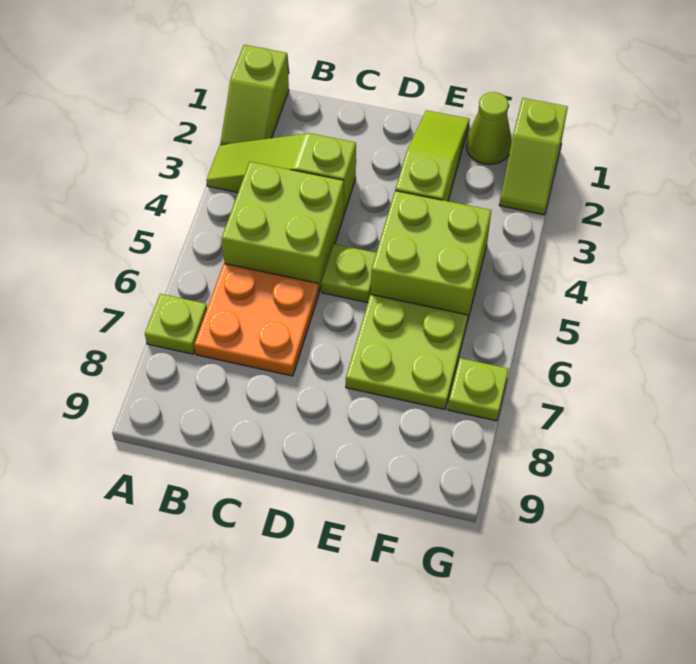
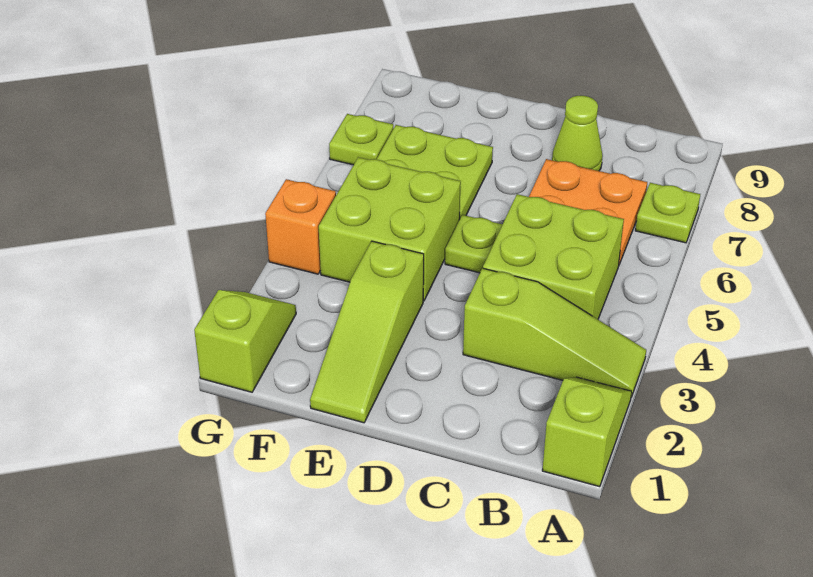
lime 1x1 cone [466,92,512,164] -> lime 1x1 cone moved to [552,96,603,171]
none -> orange 1x1 brick [265,179,336,274]

